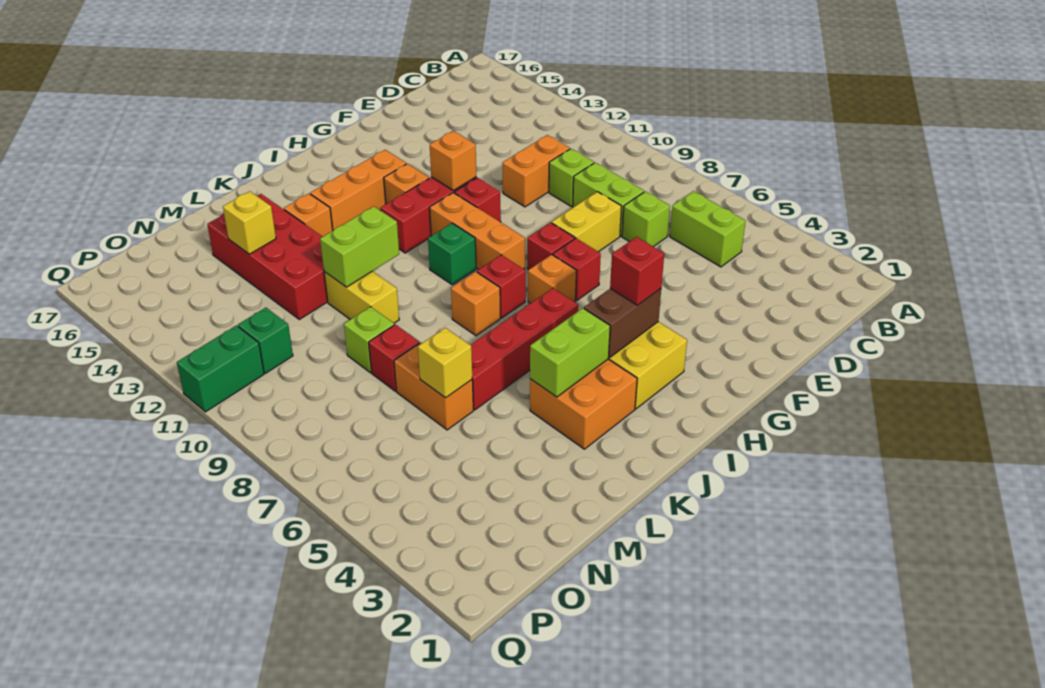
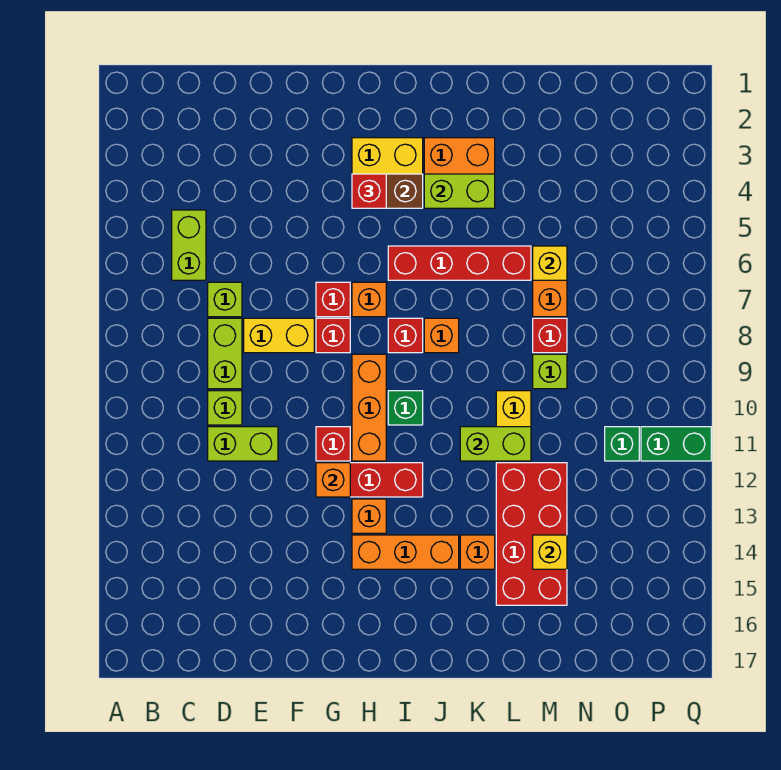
orange 1x2 brick [503,135,570,207] -> lime 1x2 brick [208,427,278,461]

